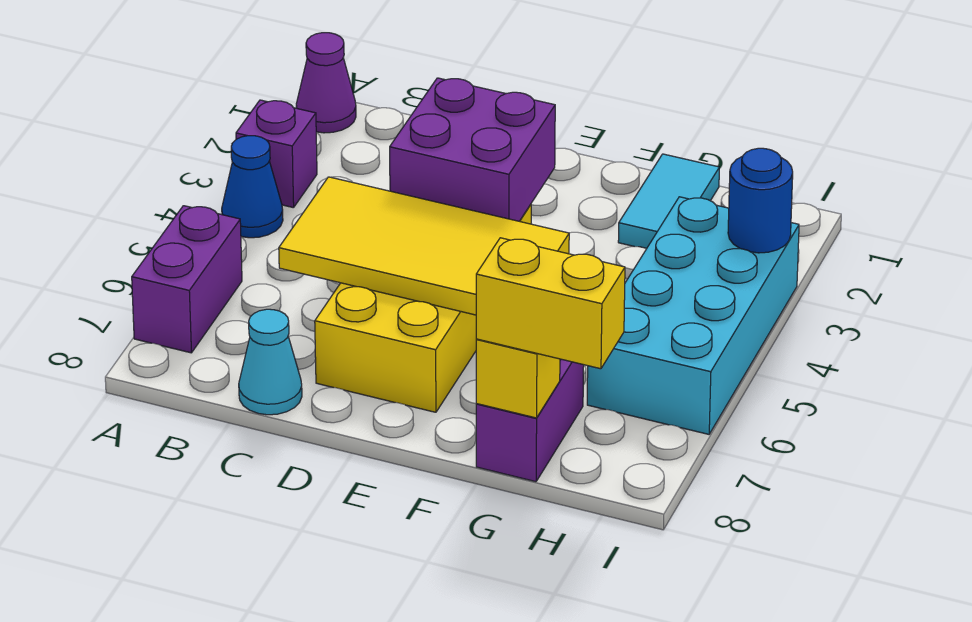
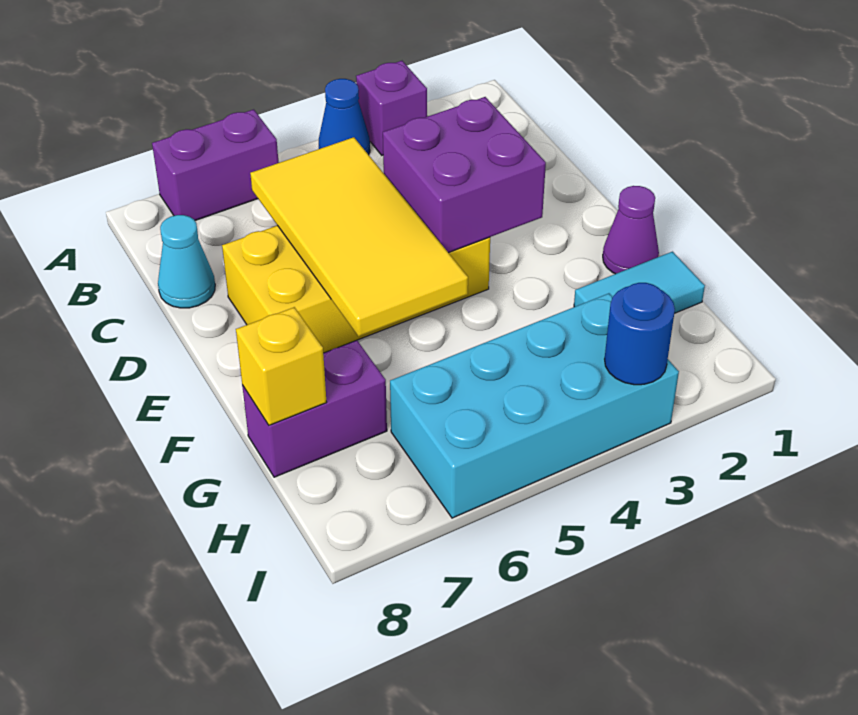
purple 1x1 cone [296,33,356,133] -> purple 1x1 cone moved to [603,186,659,274]
yellow 1x2 brick [476,238,625,369] -> none

